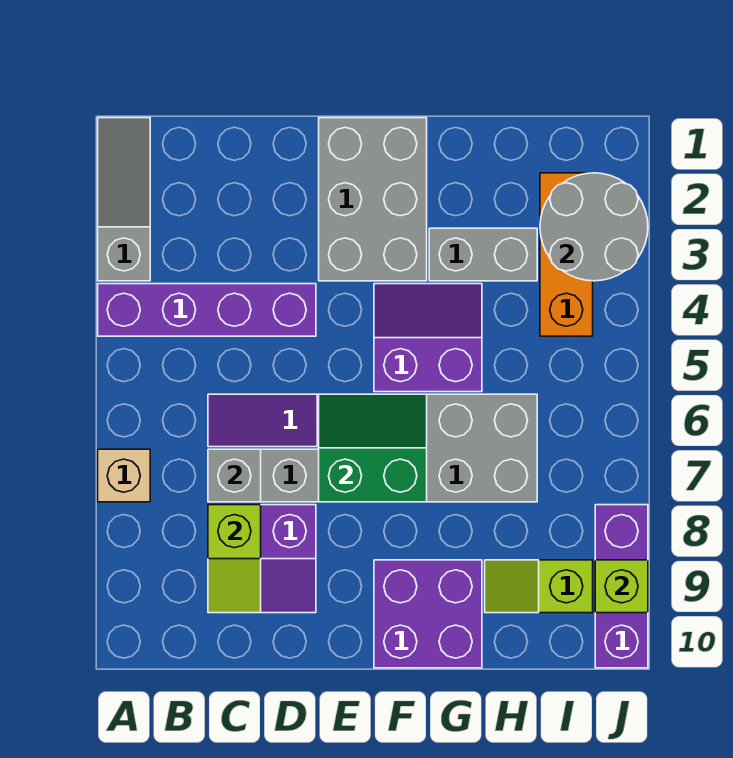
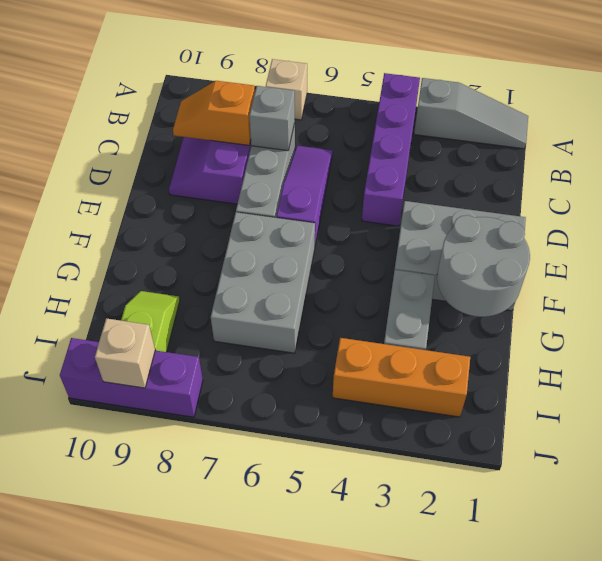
lime 1x2 slope [208,505,261,613] -> orange 1x2 slope [173,81,255,145]
green 2x2 slope [319,394,427,502] -> none
purple 2x2 slope [374,284,482,392] -> none
purple 2x2 brick [374,560,482,668] -> none
grey 2x2 round brick [540,173,648,281] -> grey 2x2 round brick moved to [437,215,530,317]
lime 1x1 brick [595,560,648,613] -> tan 1x1 brick [95,318,155,388]

